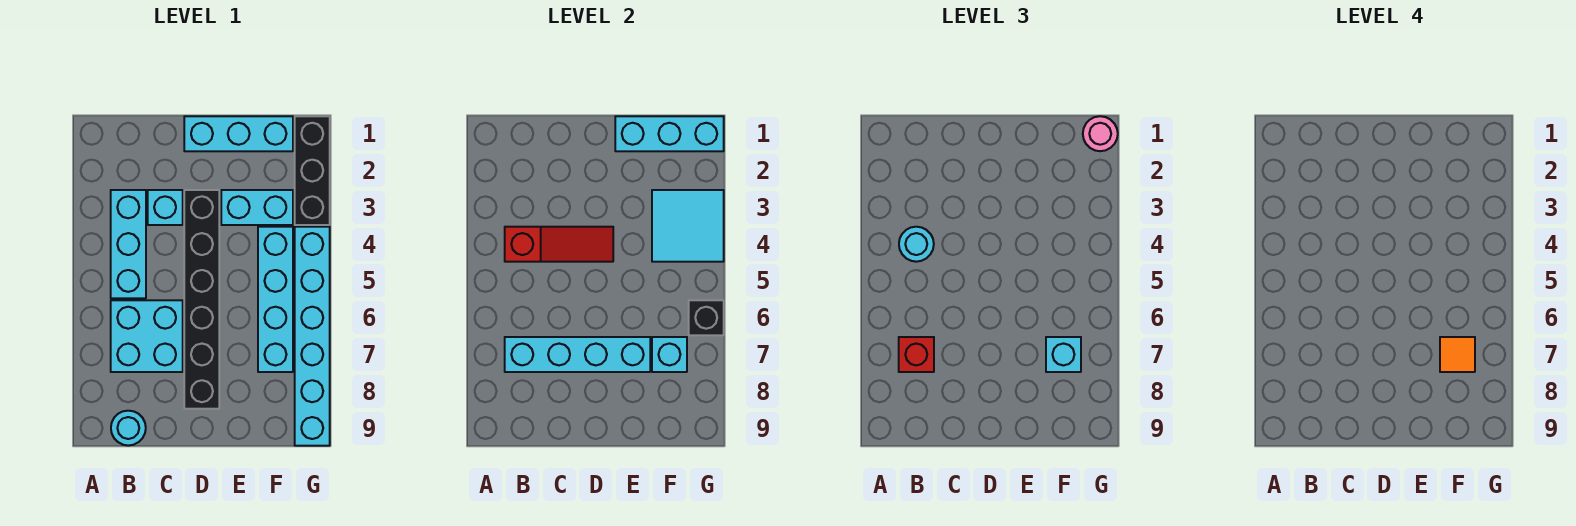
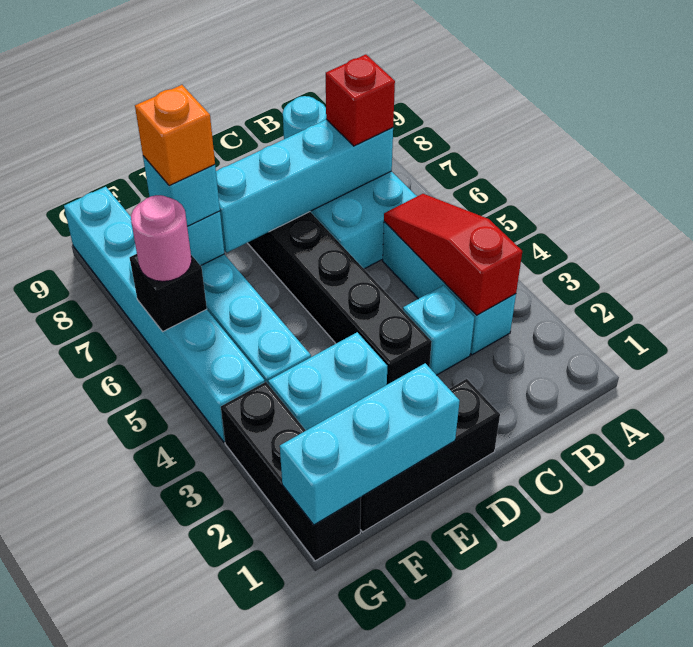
red 1x3 slope [505,227,613,262] -> red 1x3 slope turned to [384,194,522,315]
cyan 1x1 round brick [899,227,934,262] -> none
cyan 1x3 brick [184,116,293,151] -> black 1x3 brick [360,379,500,532]
cyan 2x2 tile [652,190,724,262] -> none
orange 1x1 tile [1440,337,1475,372] -> orange 1x1 brick [135,85,215,186]
pink 1x1 round brick [1083,116,1118,151] -> pink 1x1 round brick moved to [131,195,192,282]

